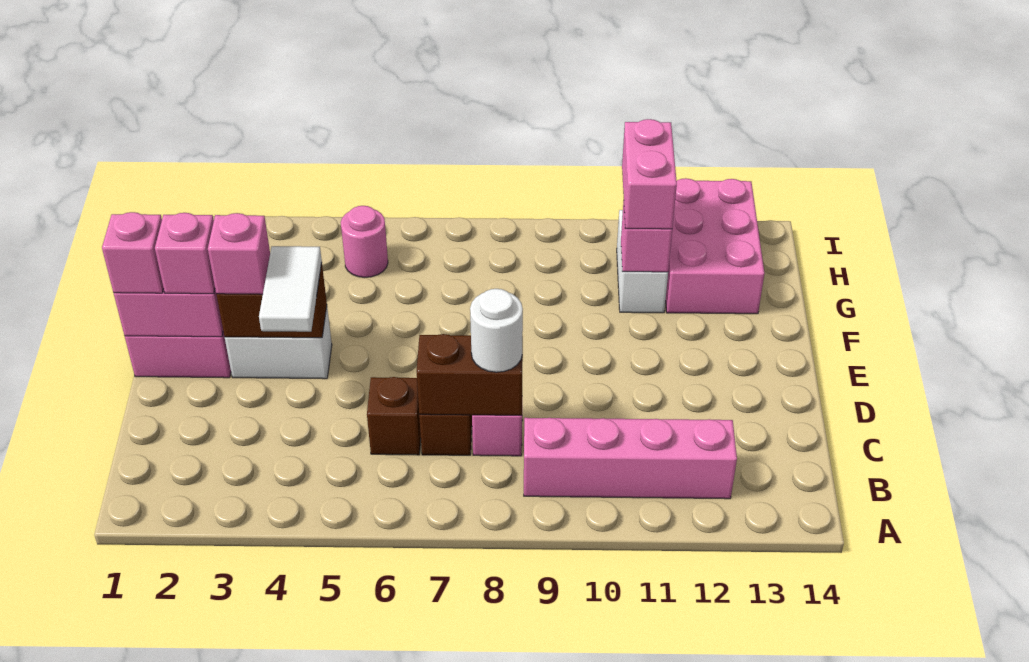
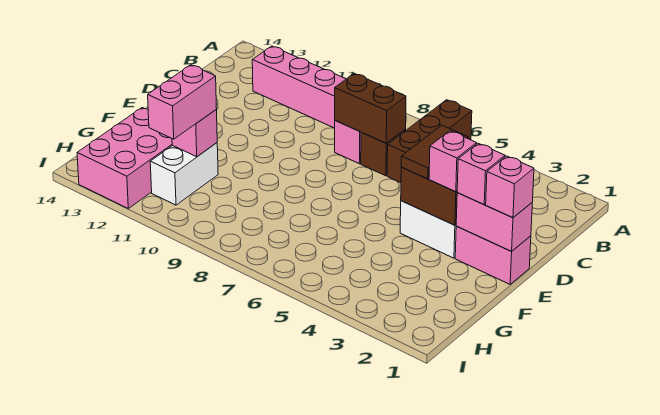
brown 1x1 brick [367,377,421,455] -> brown 1x3 brick [387,100,472,183]
white 1x1 round brick [470,289,523,372] -> none
white 1x2 tile [259,246,322,332] -> brown 1x2 tile [401,125,468,179]
pink 1x1 round brick [341,206,388,277] -> none

